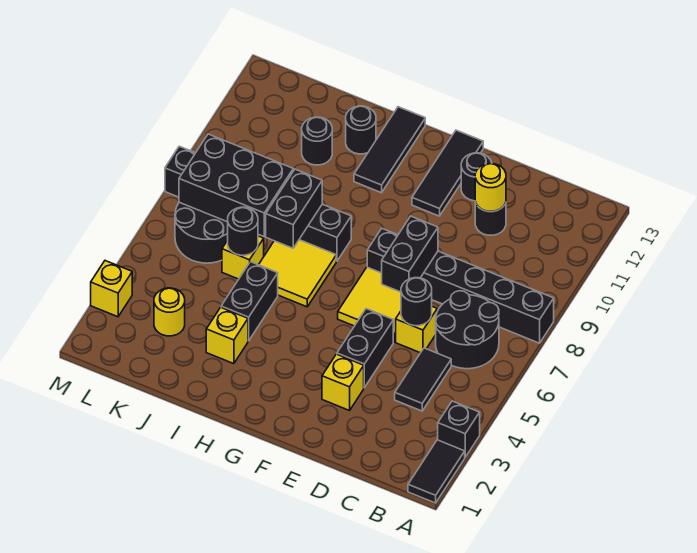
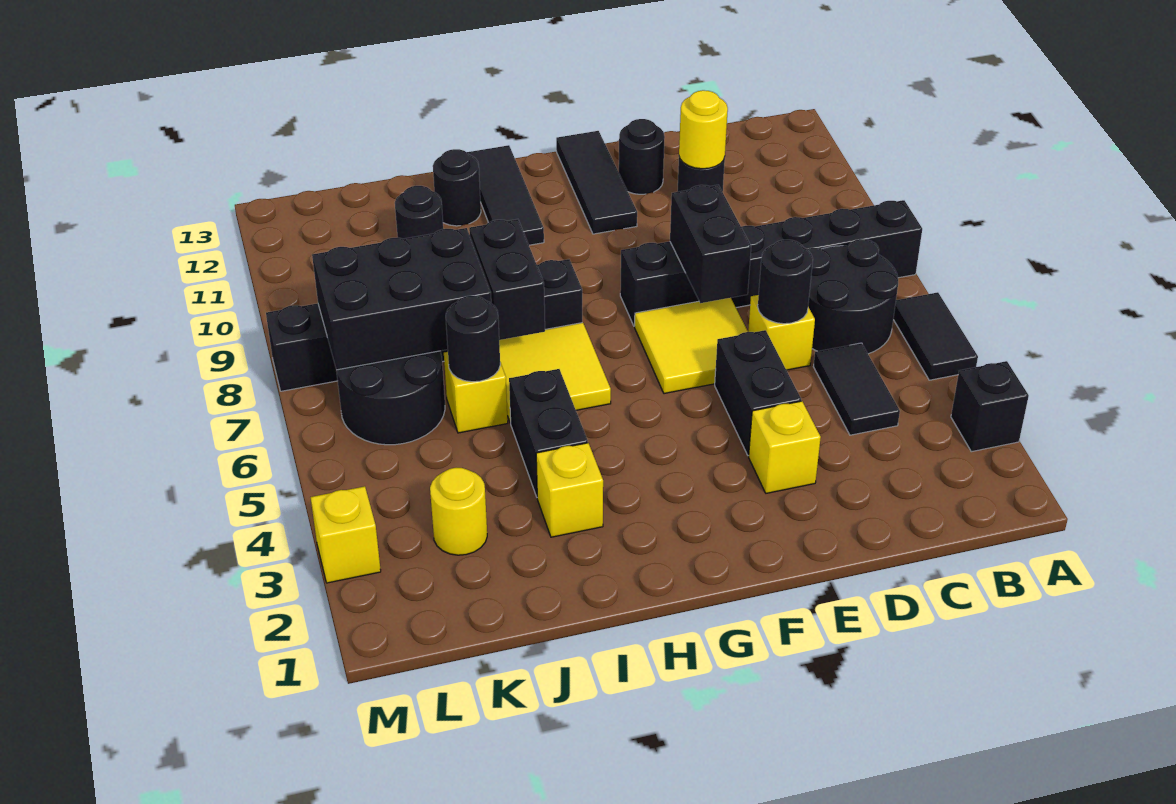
black 1x2 tile [408,440,465,503] -> black 1x2 tile moved to [893,292,978,380]

